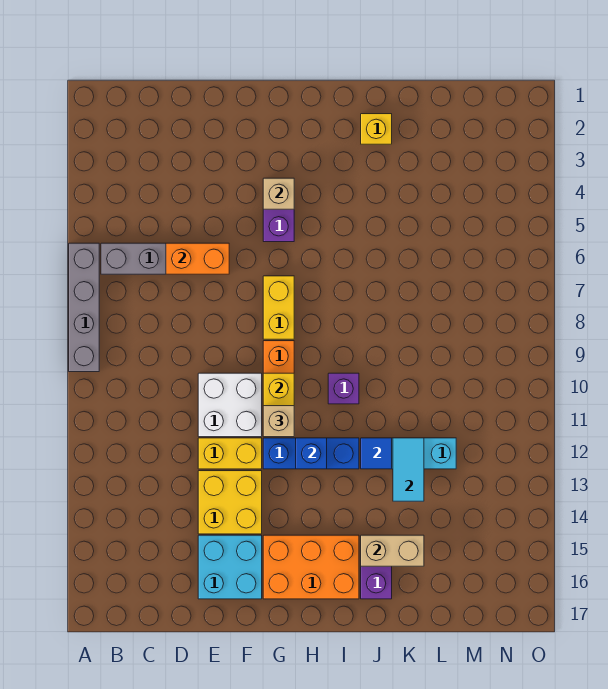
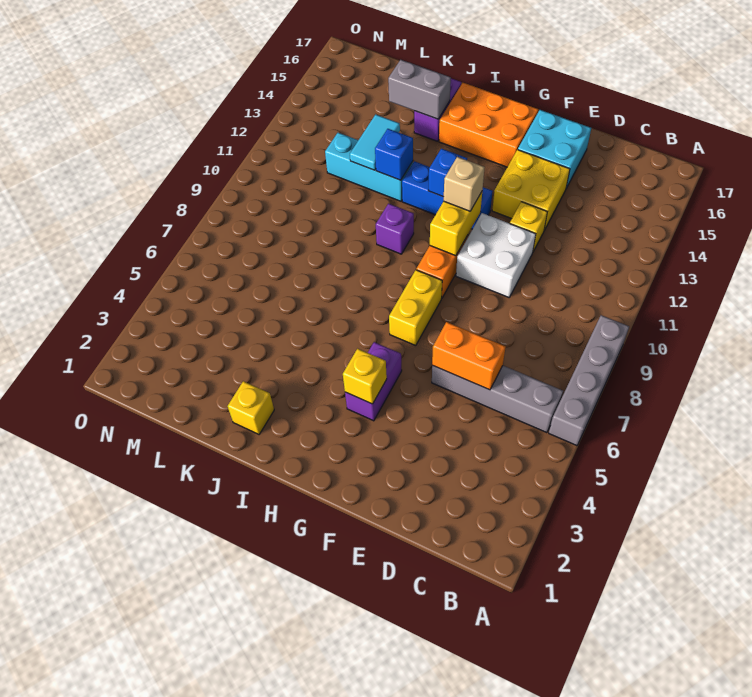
yellow 1x2 brick [198,438,262,469] -> yellow 1x1 brick [510,202,547,252]
tan 1x1 brick [263,178,294,209] -> yellow 1x1 brick [343,349,387,404]
blue 1x1 tile [361,438,392,469] -> blue 1x1 brick [375,129,413,180]
tan 1x2 brick [361,535,424,566] -> grey 1x2 brick [388,60,451,119]

